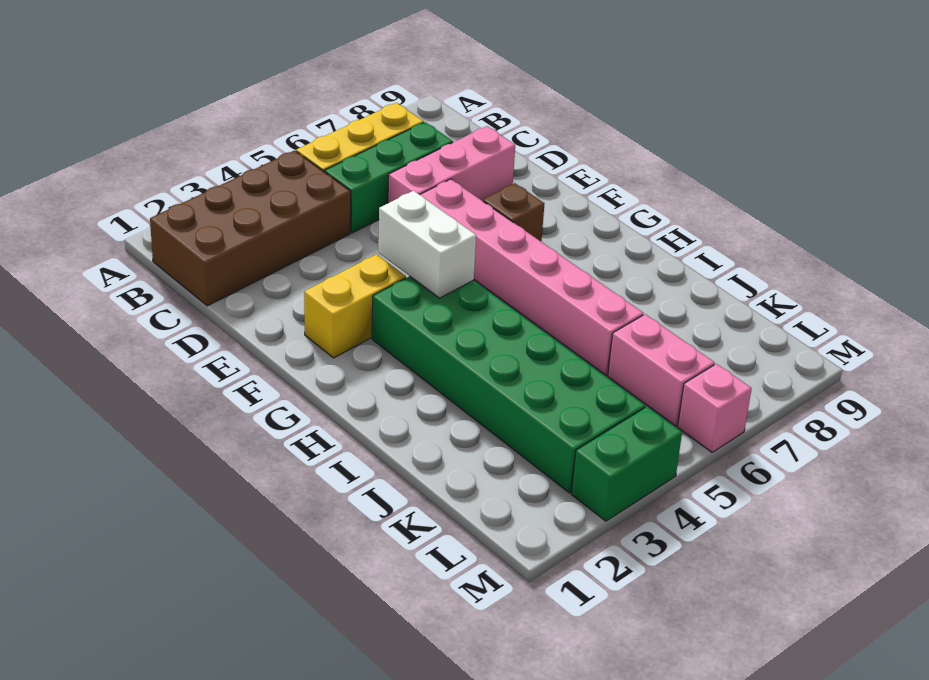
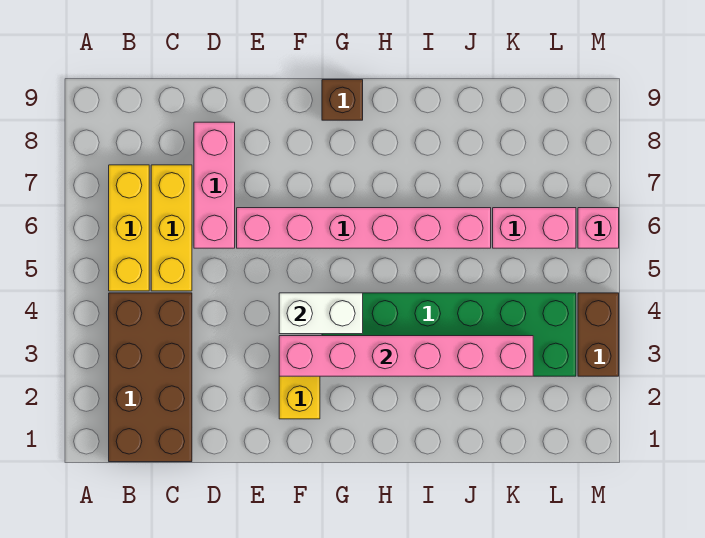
green 1x3 brick [325,122,453,233] -> yellow 1x3 brick [151,165,192,291]
none -> pink 1x6 brick [279,336,533,376]
brown 1x1 brick [483,183,545,241] -> brown 1x1 brick moved to [322,80,363,120]
green 1x2 brick [571,407,682,521] -> brown 1x2 brick [578,293,619,376]

